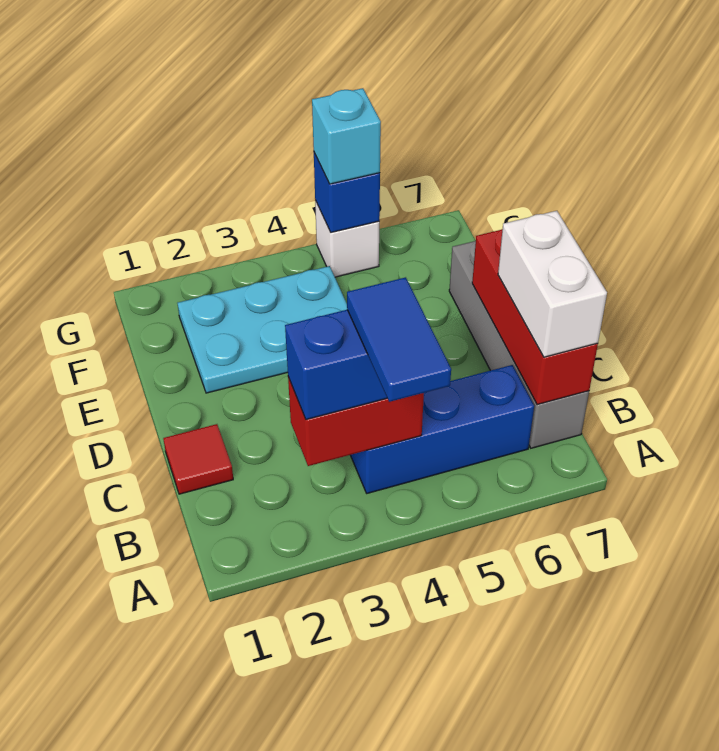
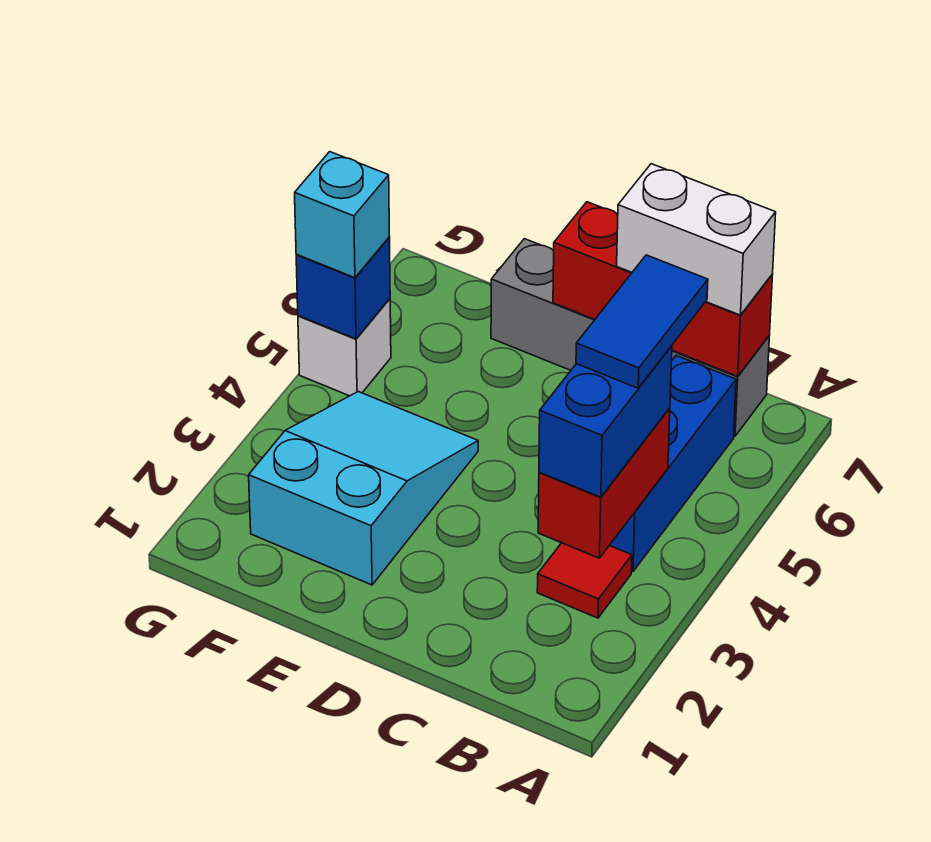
blue 1x2 tile [347,277,451,402] -> blue 1x2 tile turned to [576,255,708,388]
red 1x1 tile [163,424,233,494] -> red 1x1 tile moved to [537,543,632,618]
cyan 2x3 plate [178,266,347,393] -> cyan 2x3 slope [249,392,478,585]

